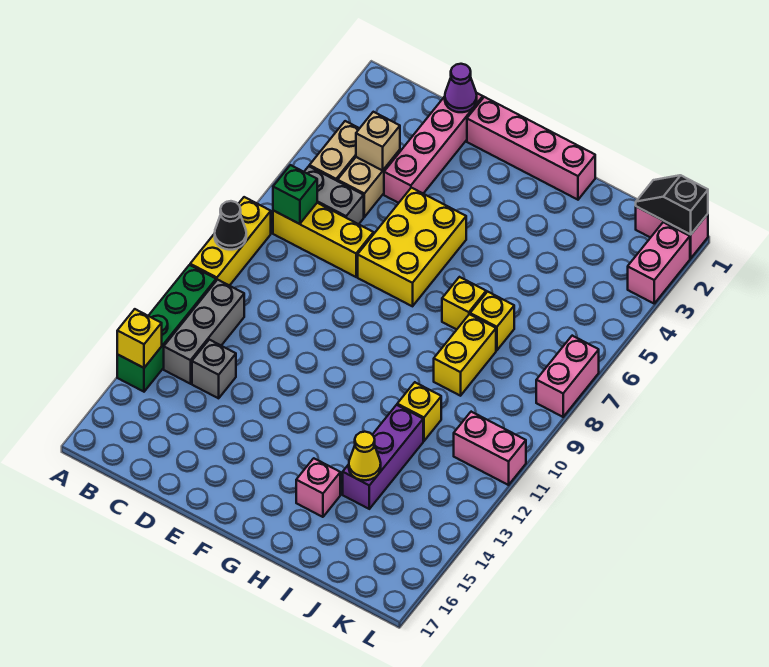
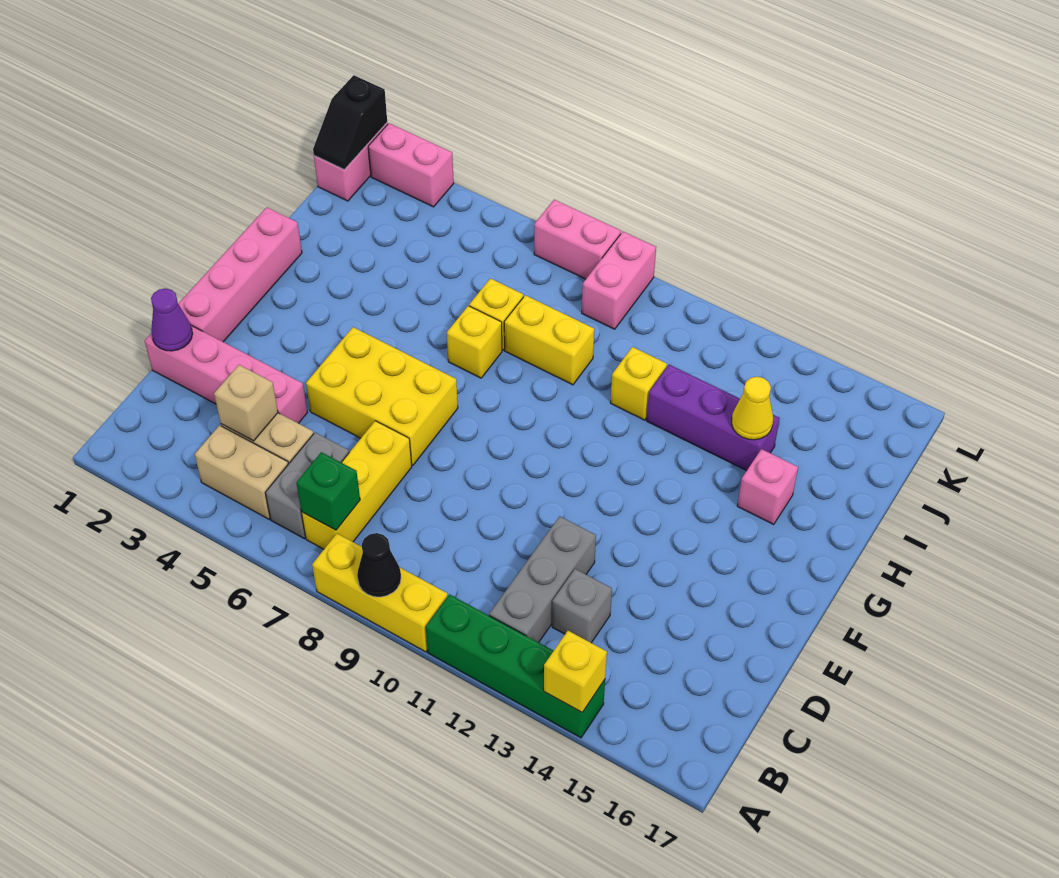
grey 1x3 brick [164,280,244,384] -> grey 1x3 brick turned to [489,516,596,642]
pink 1x2 brick [454,412,526,485] -> pink 1x2 brick moved to [582,232,656,329]

